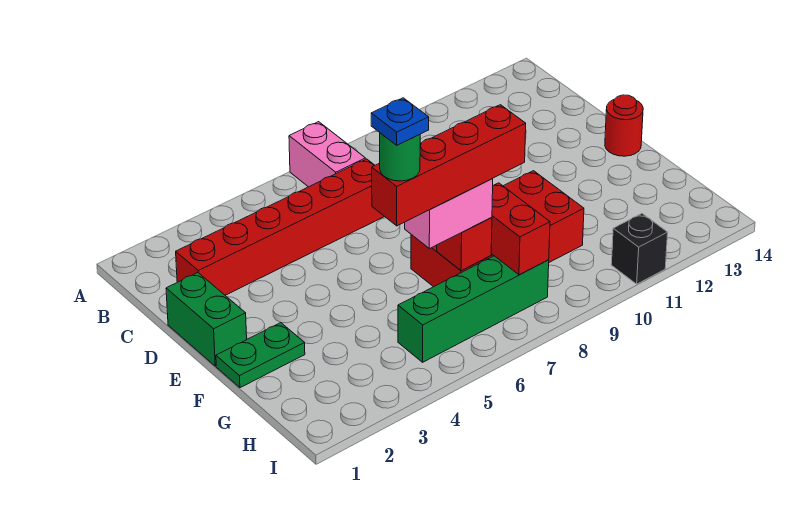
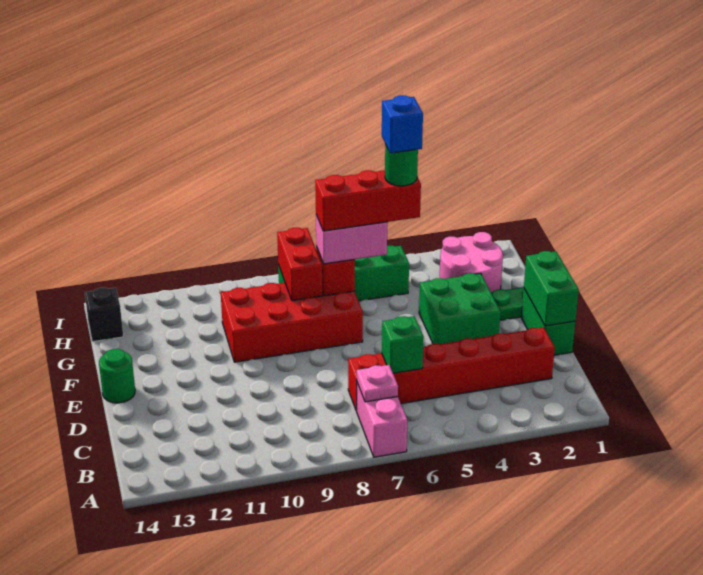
none -> pink 1x1 plate [357,365,398,402]
none -> green 1x1 brick [382,316,424,373]
none -> green 1x2 brick [524,251,579,326]
none -> green 2x2 brick [419,273,501,344]
red 1x1 round brick [605,95,643,156] -> green 1x1 round brick [99,349,135,403]
none -> pink 2x2 round brick [440,232,503,292]
red 1x4 brick [372,105,526,226] -> red 1x3 brick [315,170,421,231]
blue 1x1 plate [371,98,429,145] -> blue 1x1 brick [382,95,423,153]
black 1x1 brick [611,214,668,284] -> black 1x1 brick moved to [85,288,123,342]

